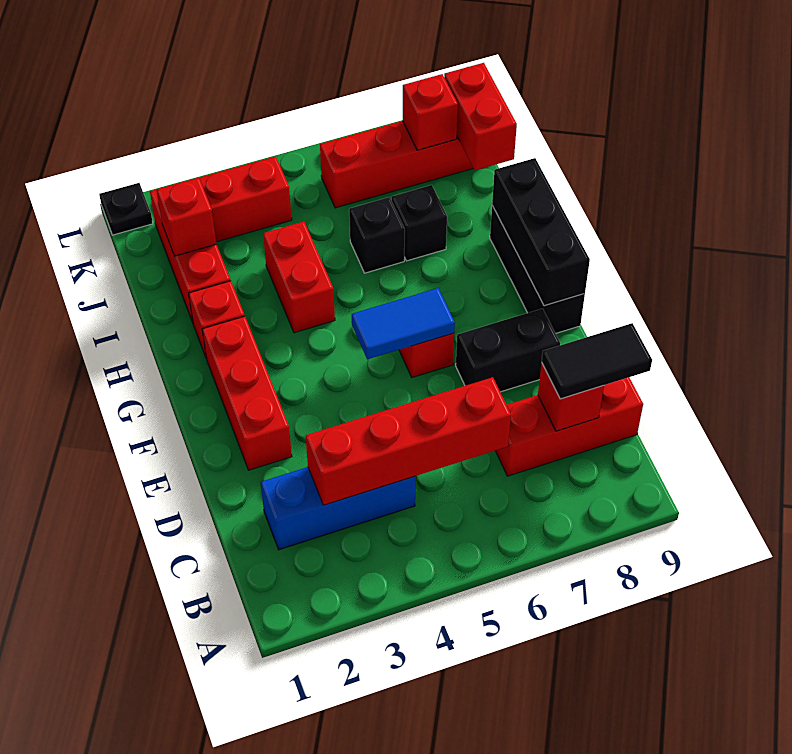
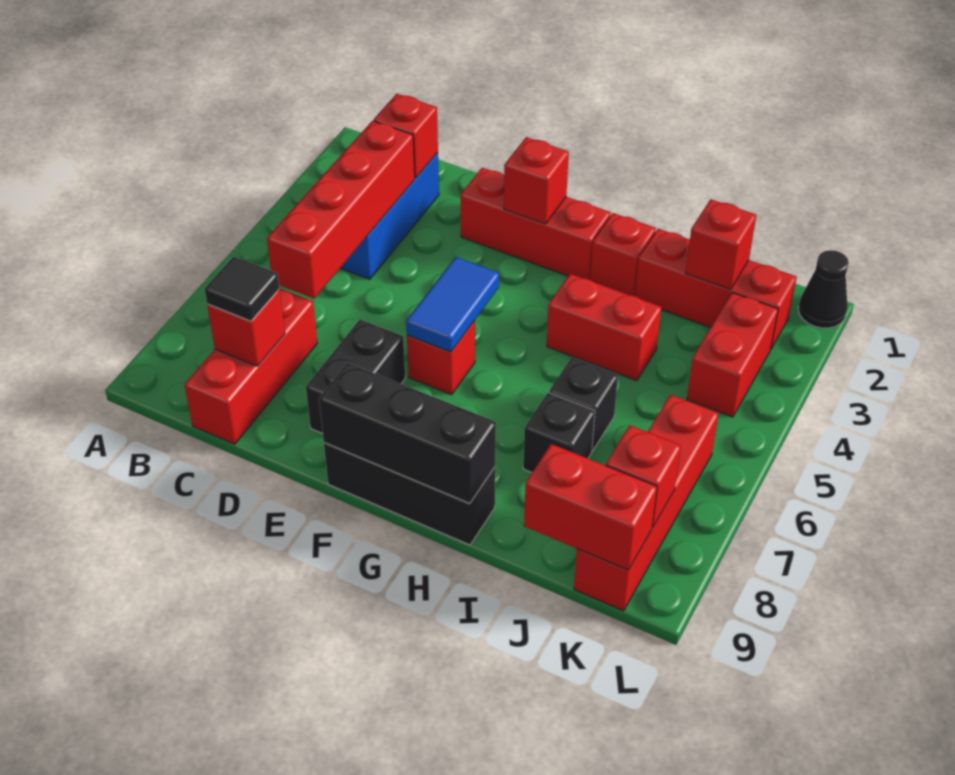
none -> red 1x1 brick [374,94,438,178]
black 1x2 tile [542,323,652,399] -> black 1x1 tile [205,257,279,321]
none -> red 1x1 brick [504,137,569,224]
black 1x1 plate [99,183,153,235] -> black 1x1 cone [798,250,849,328]

